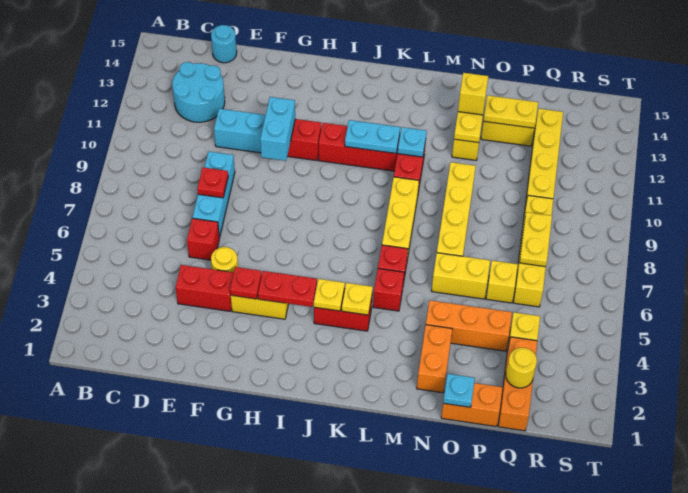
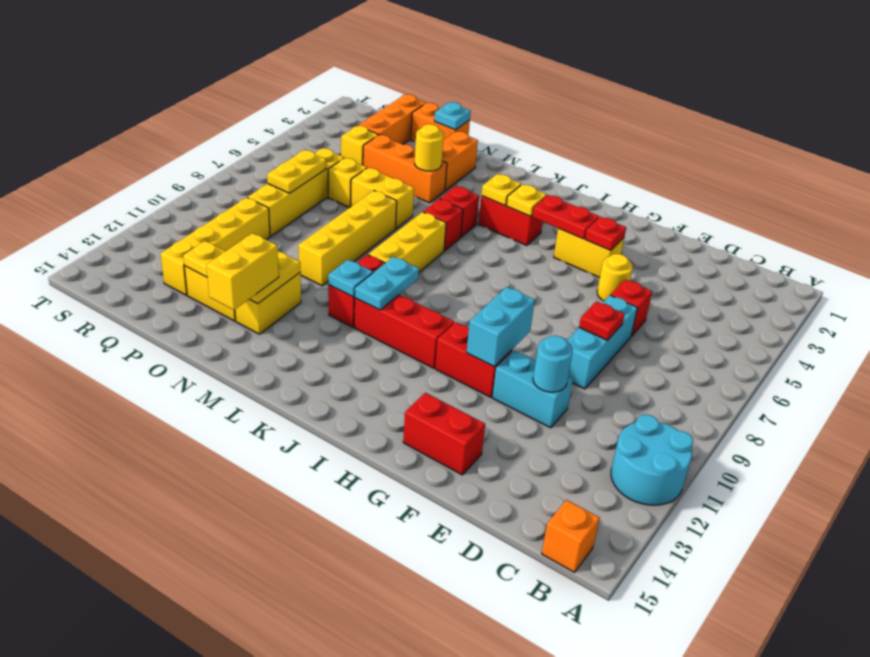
none -> orange 1x1 brick [542,500,600,572]
cyan 2x2 round brick [172,62,225,122] -> cyan 2x2 round brick moved to [611,415,693,505]
cyan 1x1 round brick [211,25,237,63] -> cyan 1x1 round brick moved to [533,336,573,392]
red 1x2 brick [175,265,234,311] -> red 1x2 brick moved to [403,393,485,475]
cyan 1x2 plate [345,120,400,153] -> cyan 1x2 plate turned to [355,257,419,310]
yellow 1x1 brick [458,73,488,115] -> yellow 1x2 brick [206,233,279,310]
yellow 1x1 round brick [506,348,537,388] -> yellow 1x1 round brick moved to [415,124,444,171]

